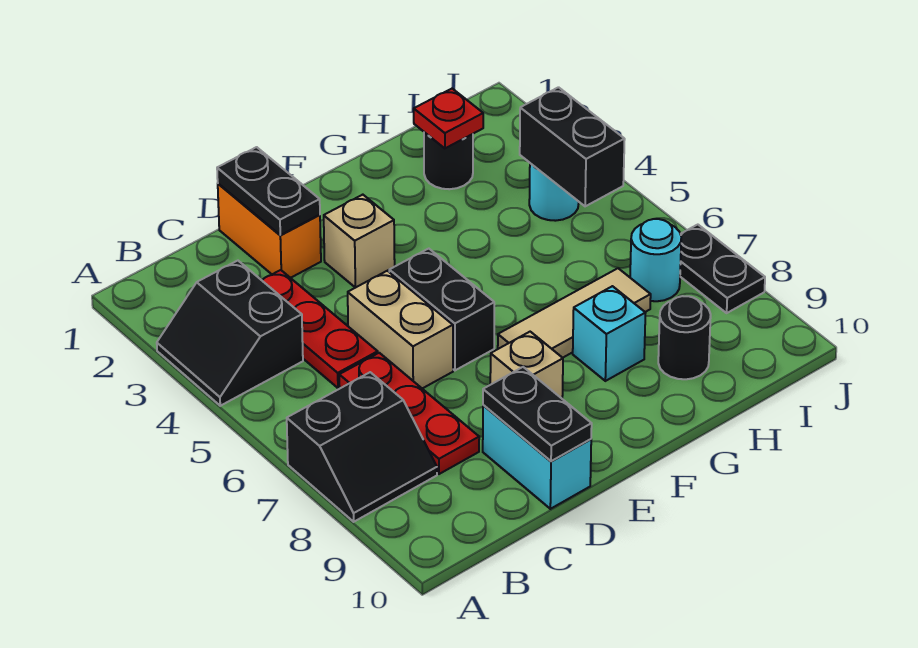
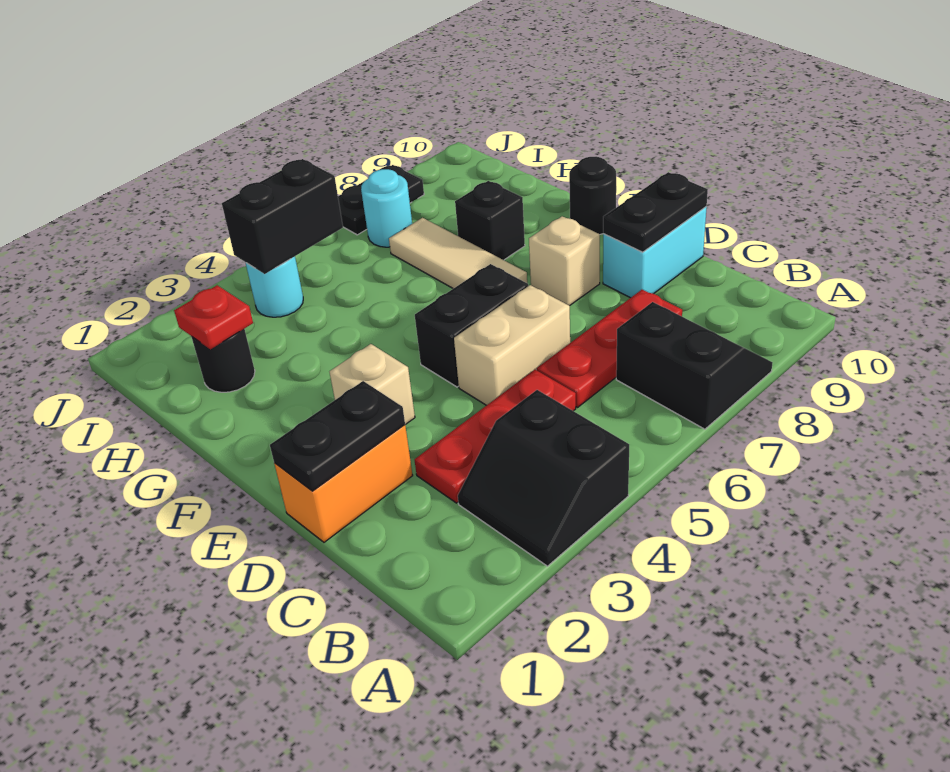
black 2x2 slope [157,261,303,406] -> black 2x2 slope turned to [458,390,629,566]
cyan 1x1 brick [573,286,645,381] -> black 1x1 brick [455,181,525,260]
black 1x1 round brick [658,296,711,379] -> black 1x1 round brick moved to [569,157,616,234]

